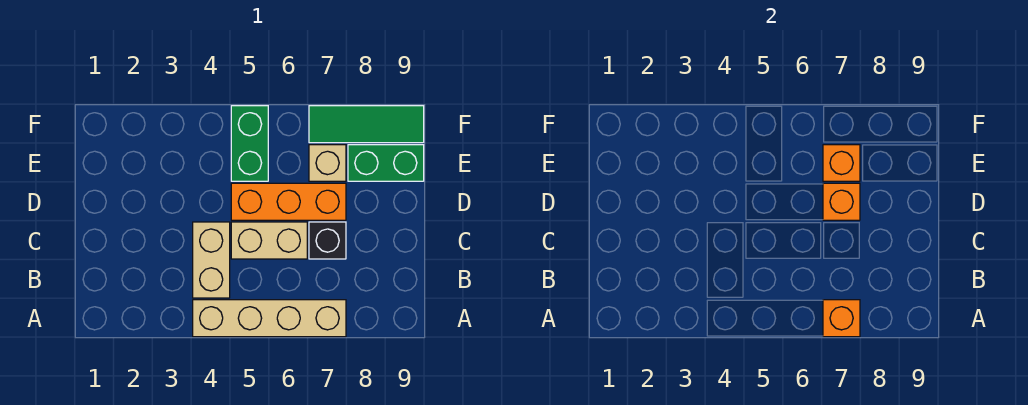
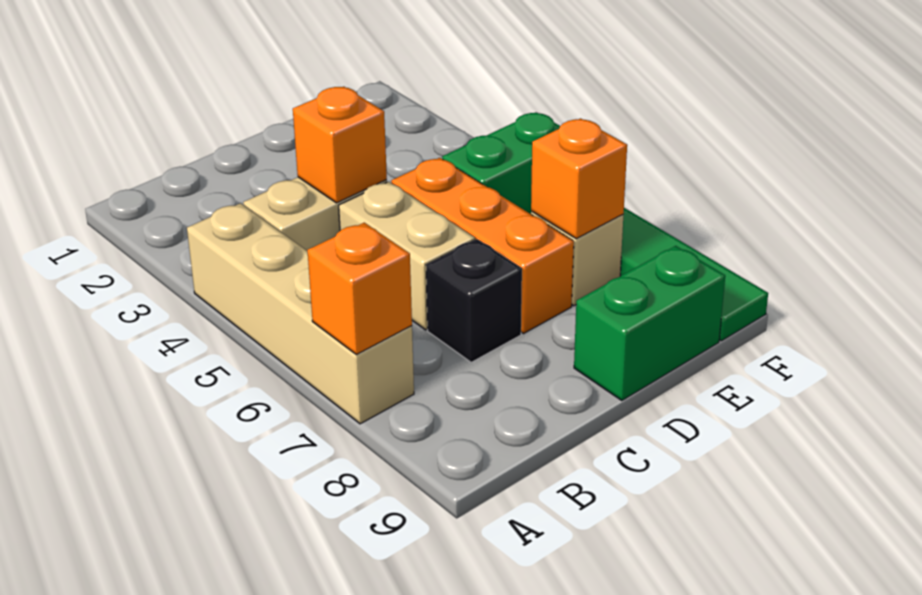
orange 1x1 brick [823,183,860,220] -> orange 1x1 brick moved to [293,87,387,203]
green 1x2 brick [348,145,424,181] -> green 1x2 brick turned to [574,246,725,401]

